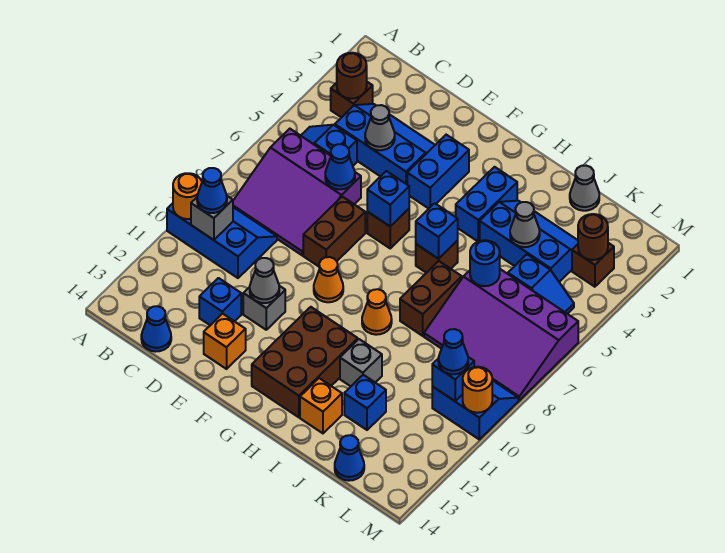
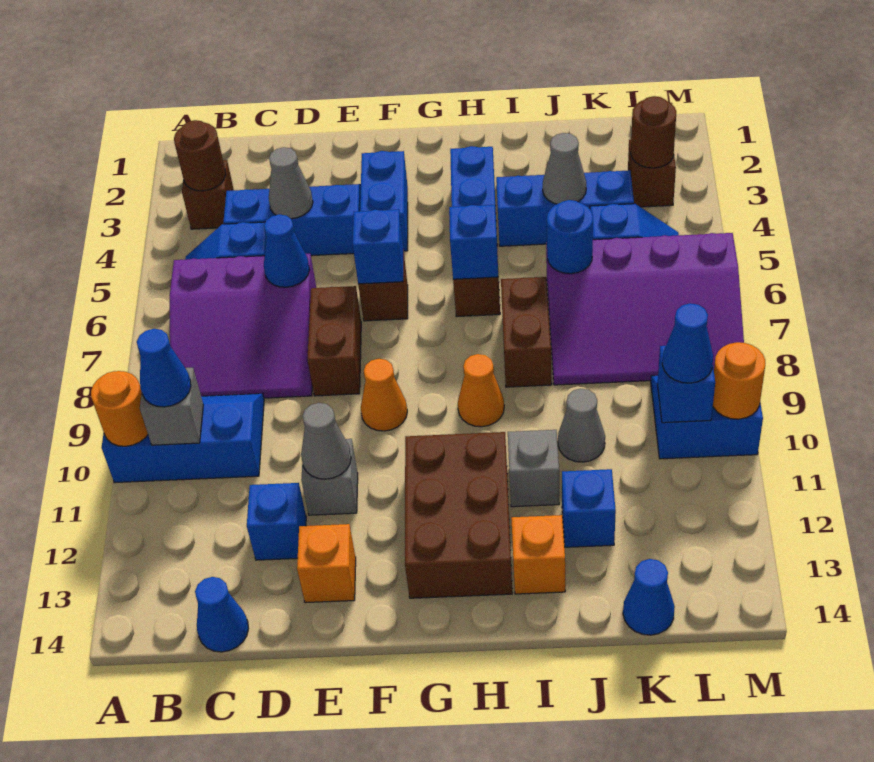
grey 1x1 cone [570,166,599,211] -> grey 1x1 cone moved to [558,389,605,462]

